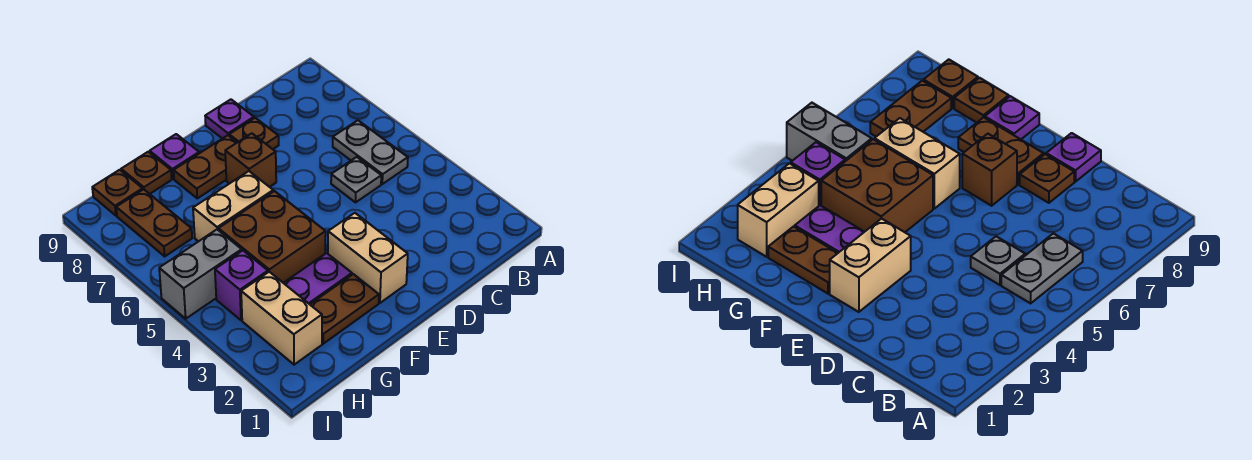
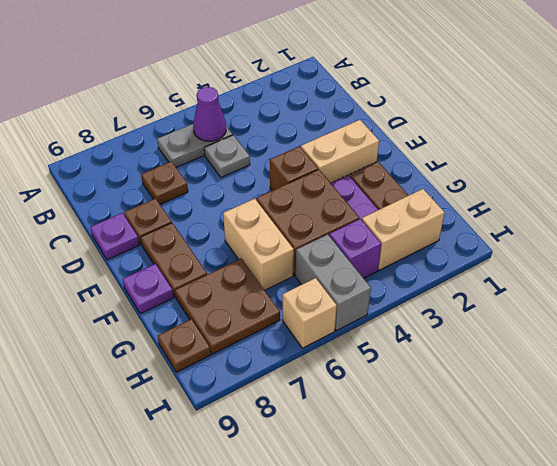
none -> purple 1x1 cone [193,87,226,141]
brown 1x1 brick [225,133,276,187] -> brown 1x1 brick moved to [270,146,318,190]
brown 1x1 plate [121,152,172,194] -> brown 1x1 plate moved to [141,161,188,204]
brown 1x2 plate [116,189,192,256] -> brown 2x2 plate [175,259,280,354]
none -> tan 1x1 brick [283,278,337,348]

